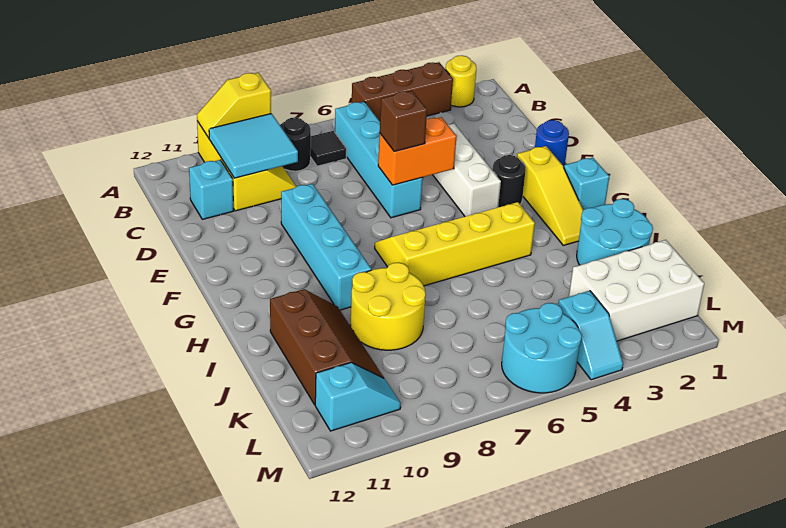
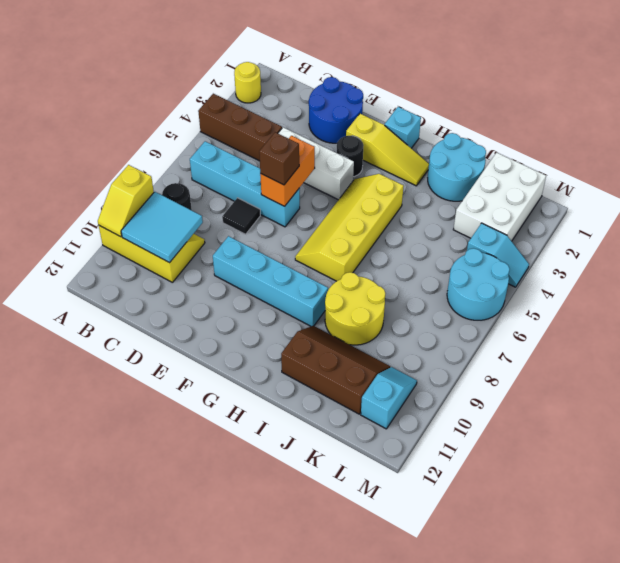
brown 1x3 brick [352,62,453,121] -> brown 1x3 brick turned to [198,94,282,161]
black 1x1 tile [310,131,347,166] -> black 1x1 tile moved to [222,198,260,234]
cyan 1x1 brick [189,160,233,219] -> none
blue 1x1 round brick [535,120,569,167] -> blue 2x2 round brick [309,77,363,143]

